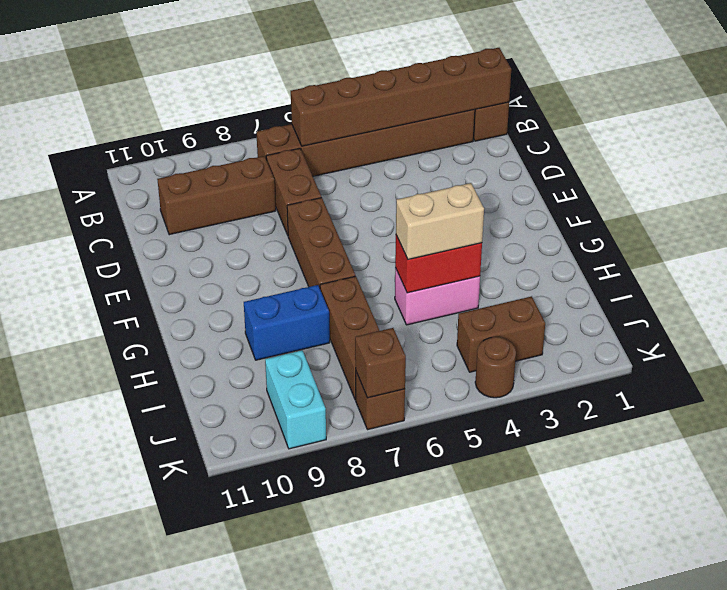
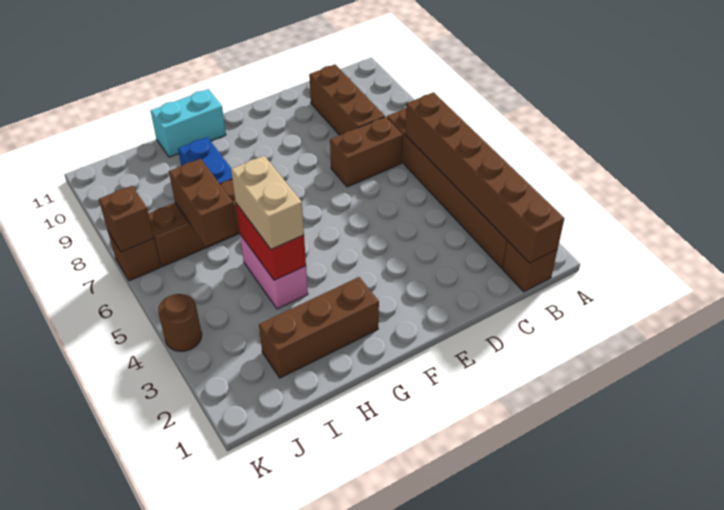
brown 1x3 brick [287,198,355,288] -> brown 1x3 brick moved to [259,277,379,378]
brown 1x2 brick [457,296,545,372] -> brown 1x2 brick moved to [169,159,237,246]
cyan 1x2 brick [265,350,326,449] -> cyan 1x2 brick moved to [151,89,226,157]

